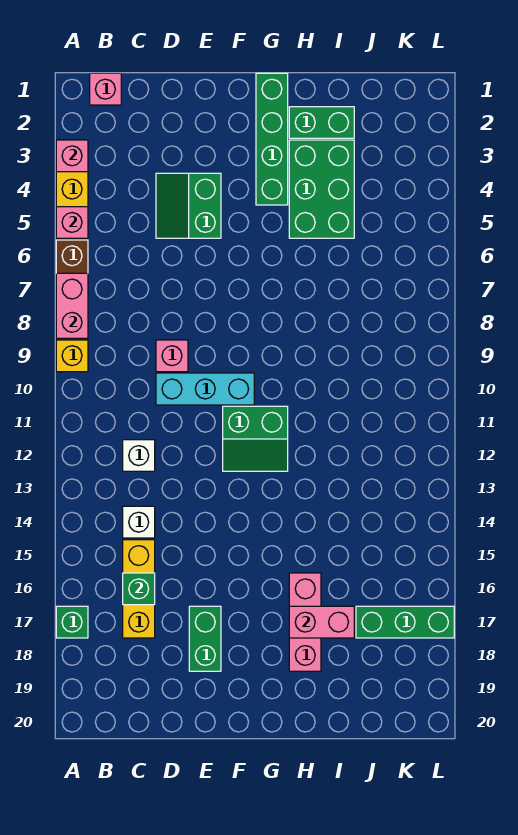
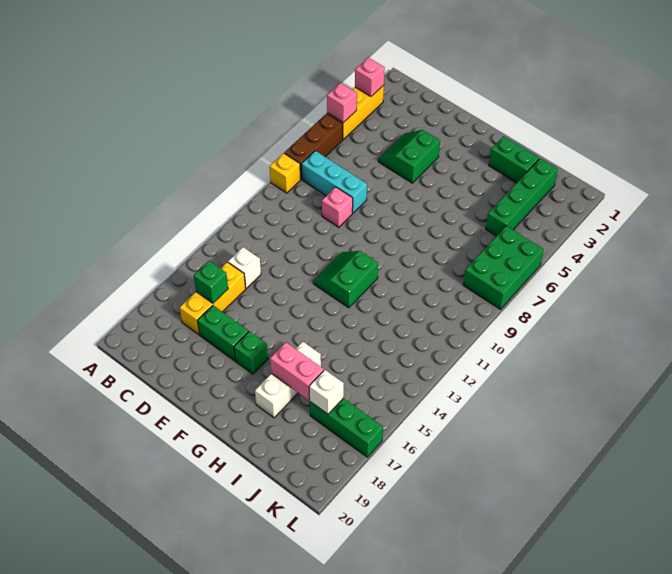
pink 1x2 brick [56,273,88,338] -> none
green 1x1 brick [56,606,88,638] -> green 1x1 brick moved to [234,331,268,374]
pink 1x1 brick [90,73,121,105] -> none
white 1x1 brick [123,440,155,471] -> white 1x1 brick moved to [309,370,344,414]
cyan 1x3 brick [156,373,254,405] -> cyan 1x3 brick moved to [301,151,367,213]
green 1x2 brick [189,606,221,671] -> green 1x2 brick turned to [198,306,249,361]
green 2x2 slope [223,406,288,471] -> green 2x2 slope turned to [313,251,378,308]
green 1x4 brick [256,73,288,205] -> green 1x4 brick moved to [486,158,558,236]
green 2x3 brick [289,140,354,238] -> green 2x3 brick moved to [463,226,544,309]
pink 1x3 brick [289,573,321,671] -> white 1x3 brick [255,342,321,418]

